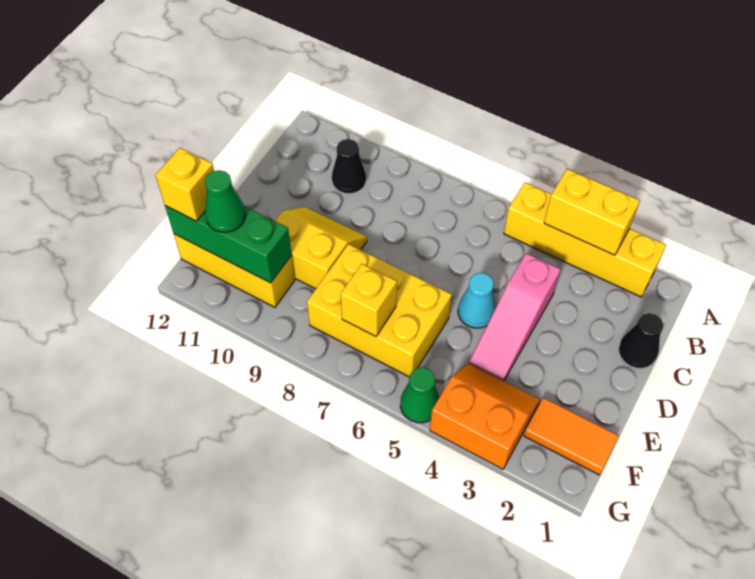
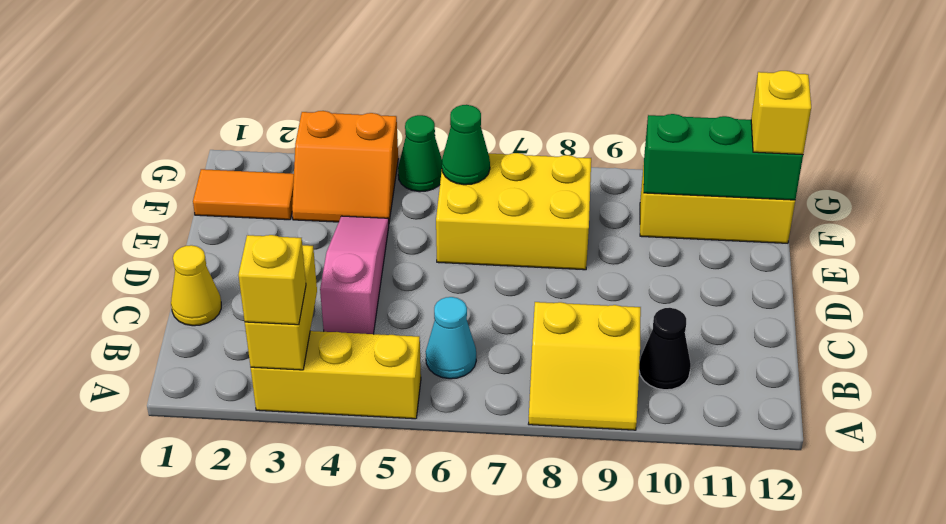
yellow 1x4 brick [504,183,666,297] -> yellow 1x3 brick [251,331,421,419]
yellow 1x2 brick [544,169,640,255] -> yellow 1x2 brick turned to [245,245,317,370]
black 1x1 cone [619,313,664,368] -> yellow 1x1 cone [171,245,221,326]
cyan 1x1 cone [458,273,496,328] -> cyan 1x1 cone moved to [426,297,476,379]
yellow 2x2 slope [275,207,367,289] -> yellow 2x2 slope moved to [529,302,641,430]
yellow 1x1 brick [341,264,397,336] -> yellow 1x1 brick moved to [239,235,306,325]
green 1x1 cone [205,170,246,232] -> green 1x1 cone moved to [442,105,490,185]

